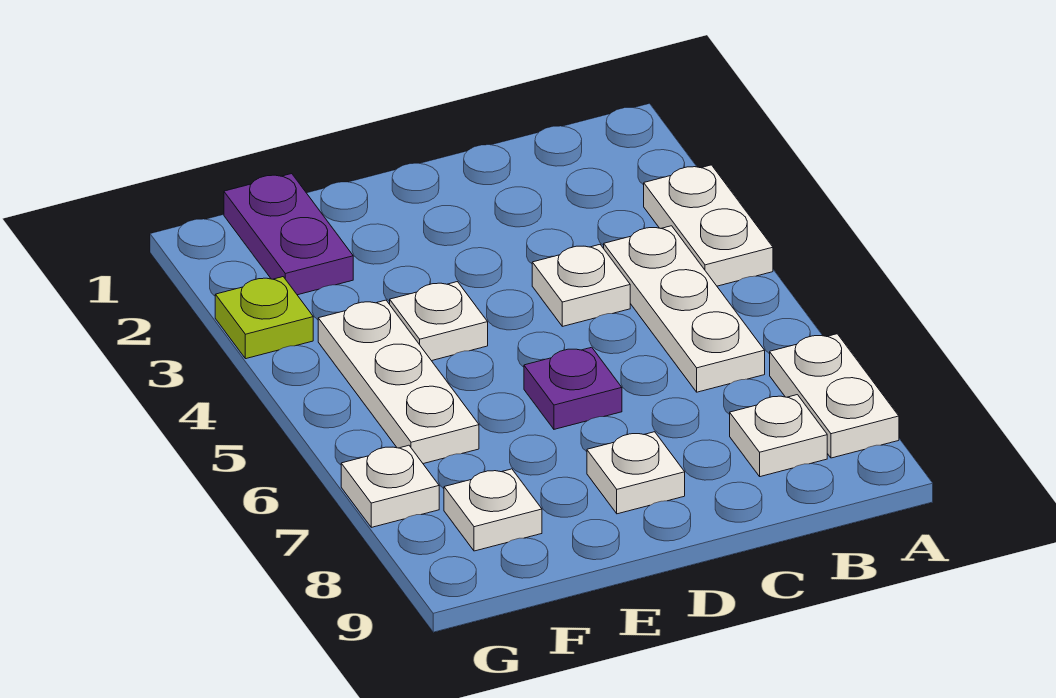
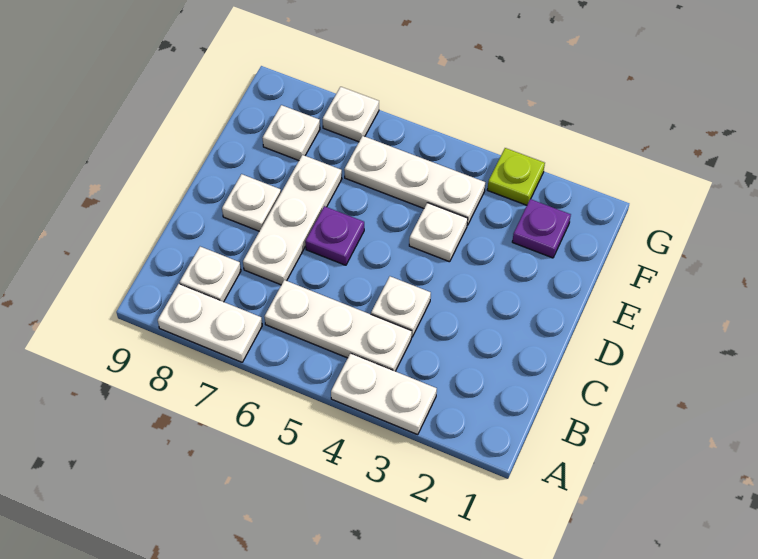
none -> white 1x3 plate [243,155,342,285]
purple 1x2 plate [224,174,353,295] -> purple 1x1 plate [512,199,571,258]

